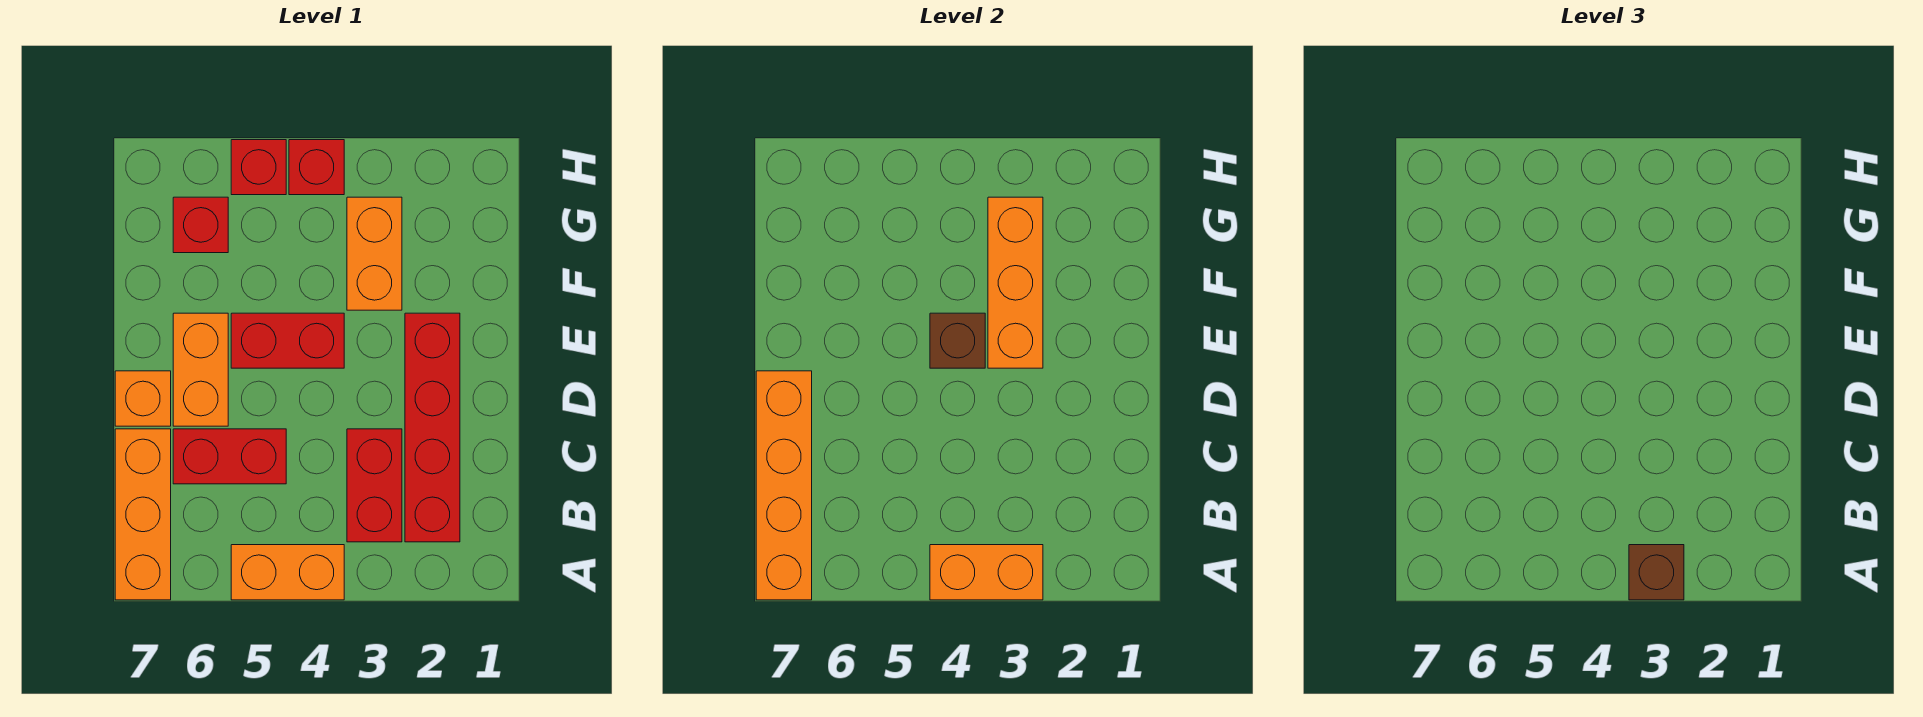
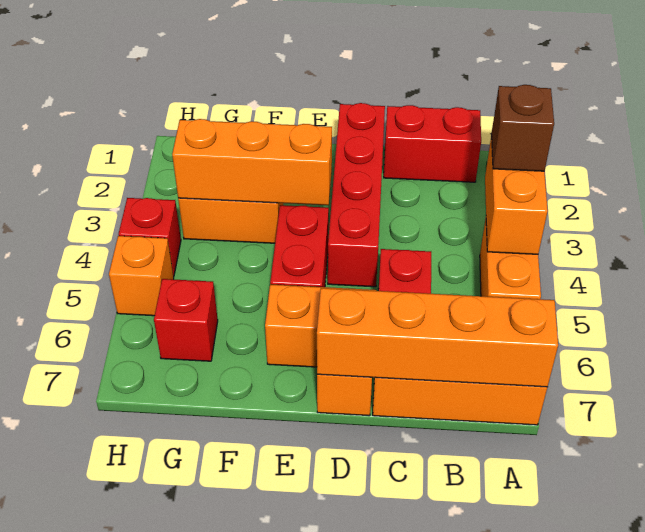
red 1x4 brick [405,313,460,542] -> red 1x4 brick turned to [328,103,385,287]
red 1x2 brick [347,429,402,542] -> red 1x2 brick moved to [384,105,481,182]
brown 1x1 brick [930,313,985,368] -> none
red 1x1 brick [231,140,286,195] -> orange 1x1 brick [109,236,174,316]

